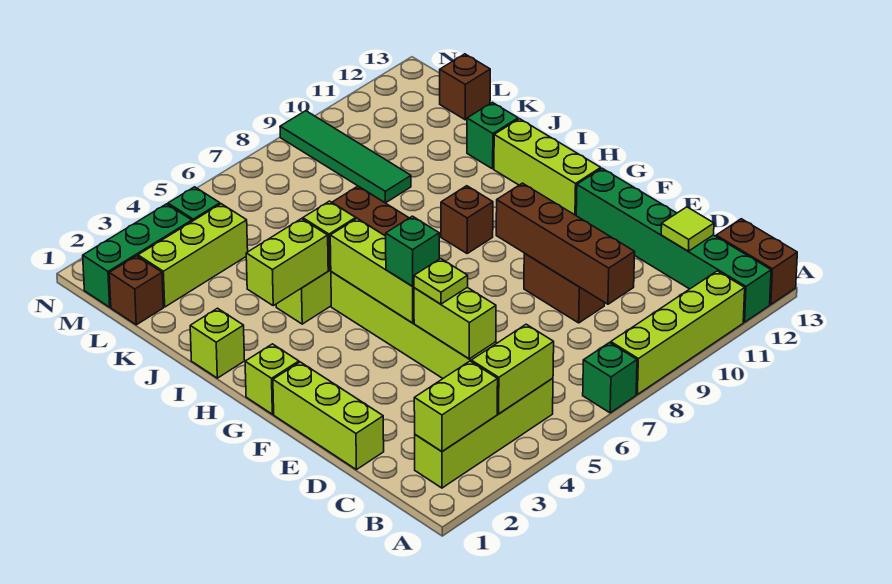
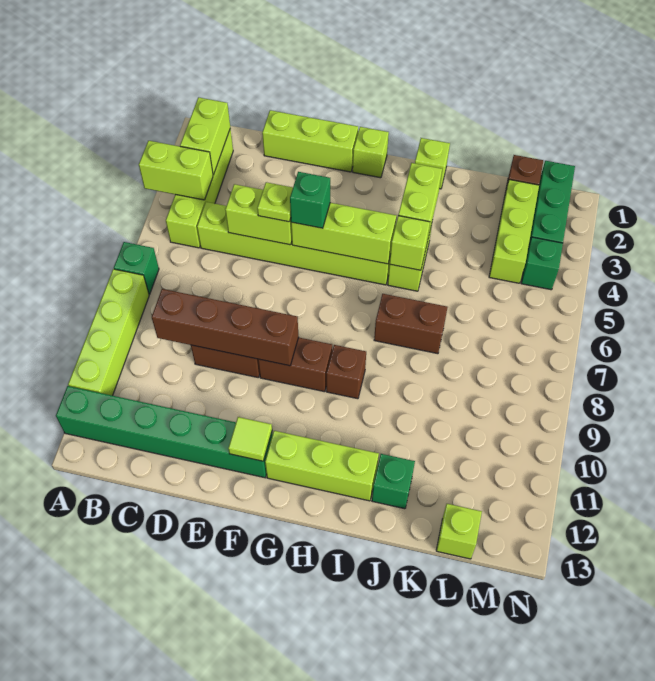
brown 1x2 brick [716,219,797,305] -> brown 1x2 brick moved to [258,338,332,392]
lime 1x2 brick [471,324,554,414] -> lime 1x2 brick turned to [139,141,213,200]
lime 1x1 tile [661,207,714,251] -> lime 1x1 tile moved to [228,417,272,461]
green 1x4 tile [280,111,411,203] -> none
brown 1x1 brick [440,54,490,120] -> lime 1x1 brick [436,504,482,559]

